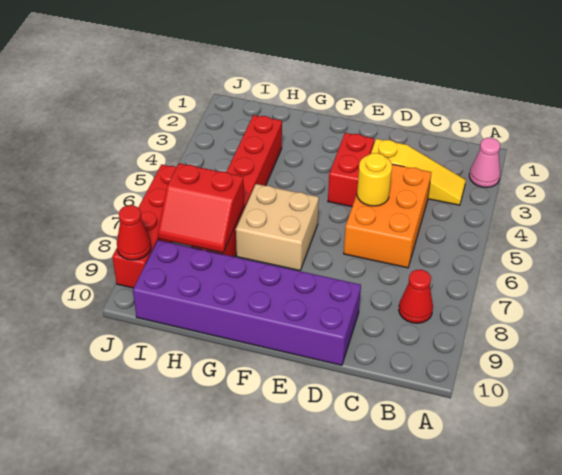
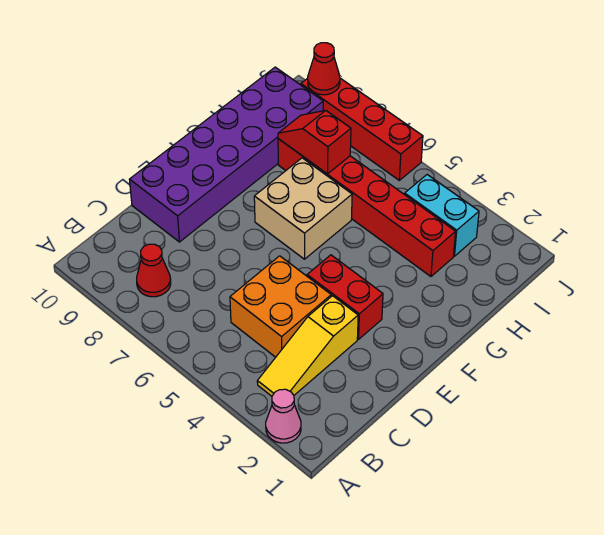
orange 2x3 brick [344,164,431,268] -> orange 2x2 brick [230,256,331,357]
yellow 1x1 round brick [357,153,392,206] -> none
red 2x2 slope [158,163,244,253] -> red 1x2 slope [278,110,351,174]
none -> cyan 1x2 brick [405,175,479,256]

